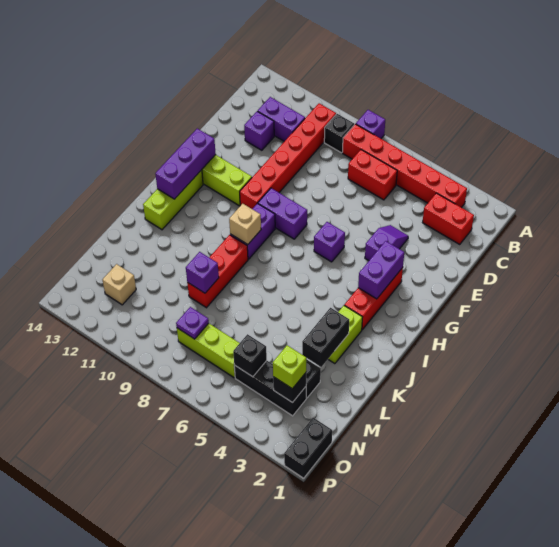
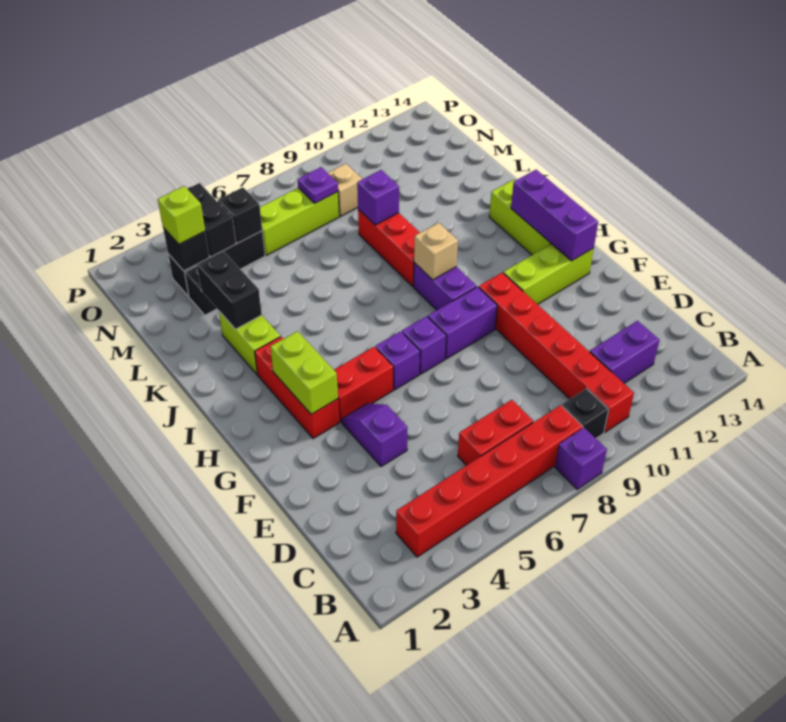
red 1x2 brick [423,193,474,245] -> red 1x2 brick moved to [334,347,393,422]
purple 1x1 brick [244,111,274,150] -> purple 1x1 brick moved to [402,316,446,374]
purple 1x2 slope [365,225,408,261] -> purple 1x2 slope turned to [341,403,408,467]
purple 1x2 brick [358,241,404,299] -> lime 1x2 brick [270,331,338,414]
tan 1x1 brick [103,264,136,305] -> tan 1x1 brick moved to [328,164,362,216]
black 1x2 brick [284,418,332,478] -> black 1x2 brick moved to [187,183,236,257]

